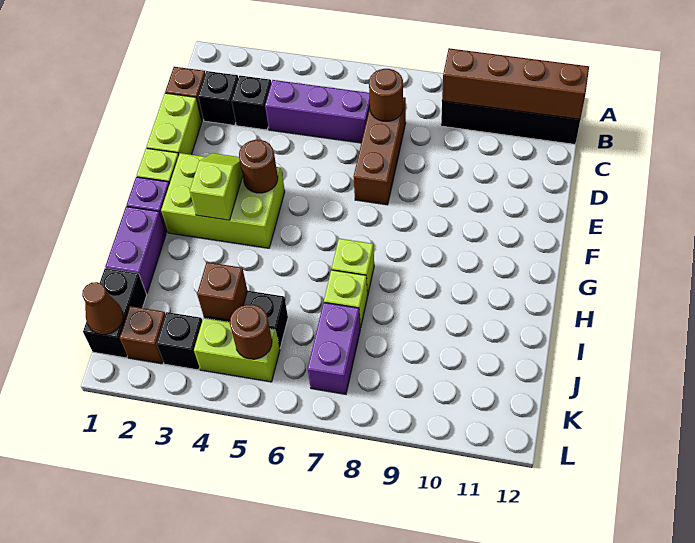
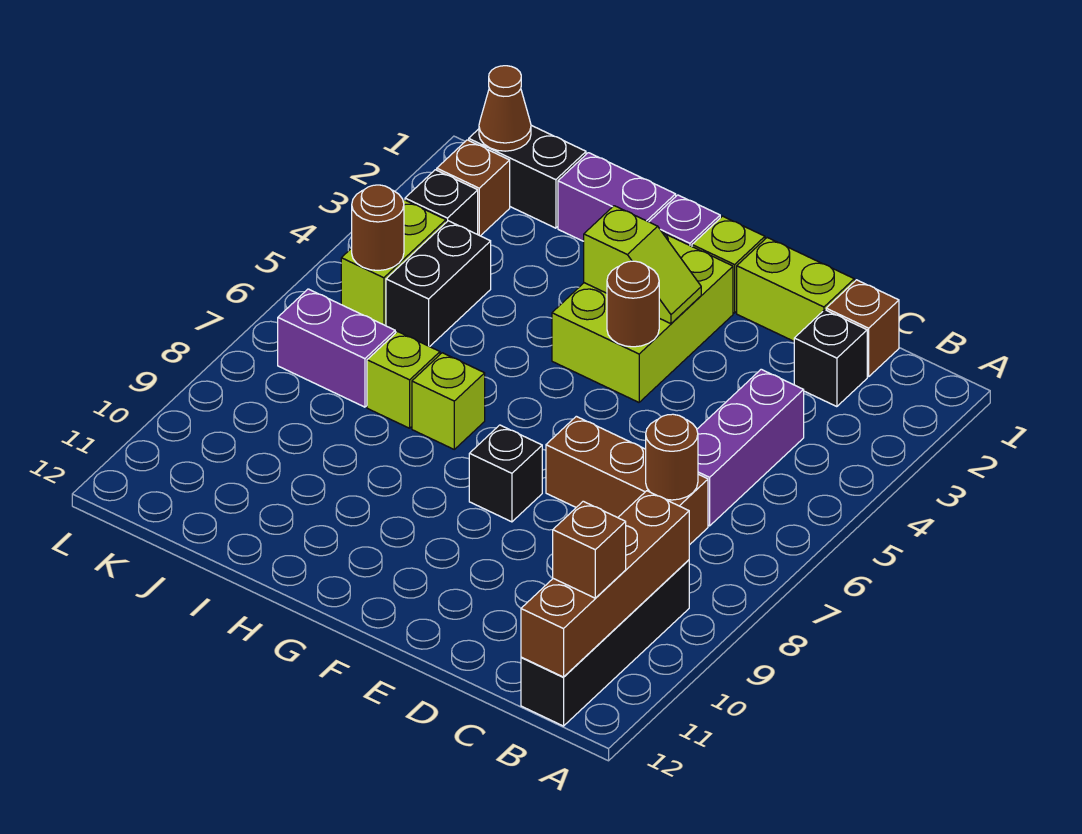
black 1x1 brick [232,76,271,130] -> black 1x1 brick moved to [469,425,542,522]
brown 1x1 brick [197,262,247,320] -> brown 1x1 brick moved to [553,501,626,598]

